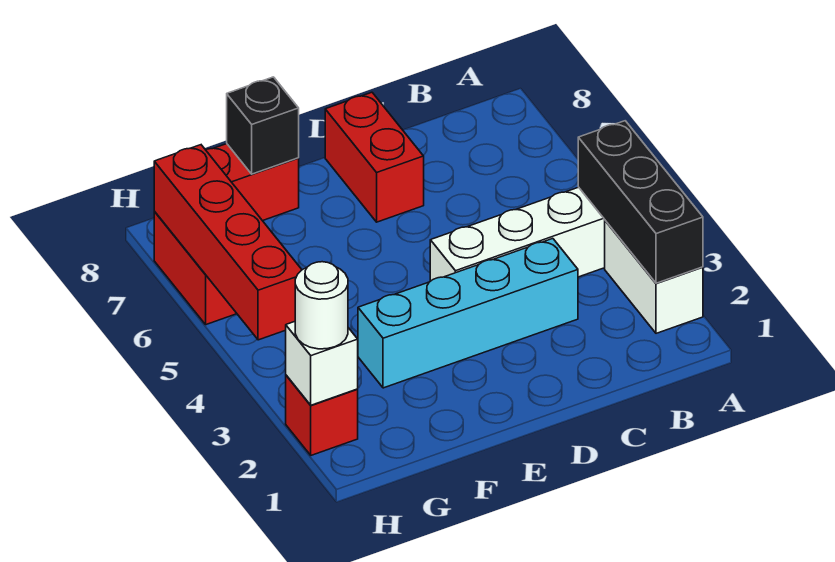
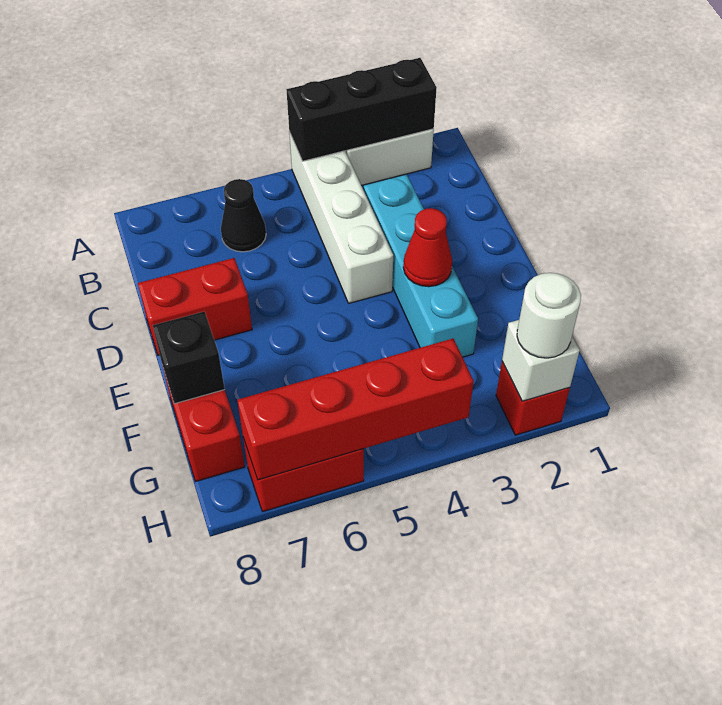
none -> black 1x1 cone [221,179,266,252]
none -> red 1x1 cone [403,208,452,287]

